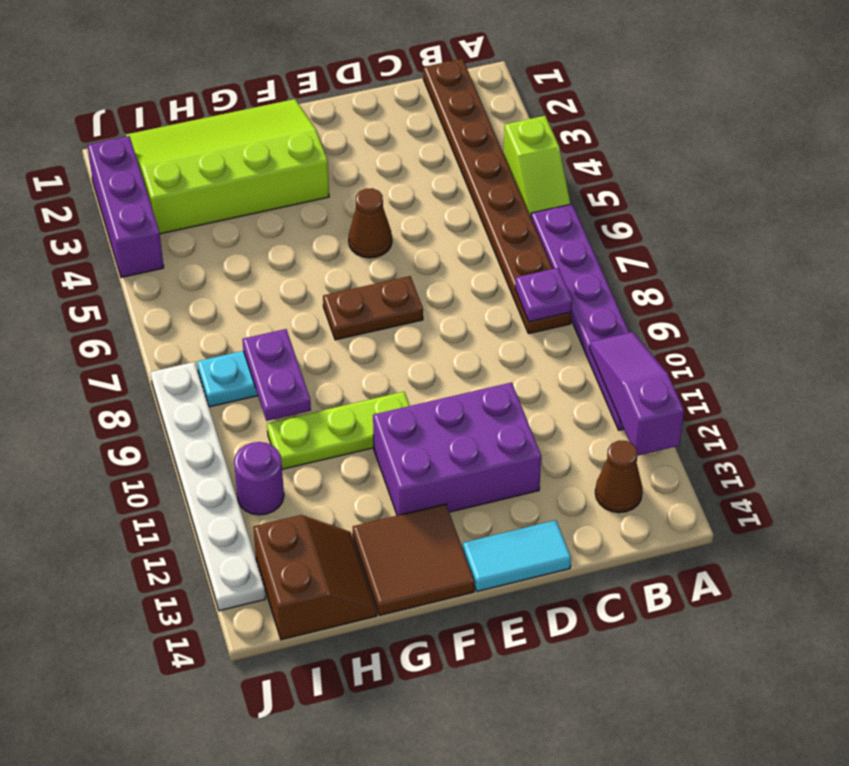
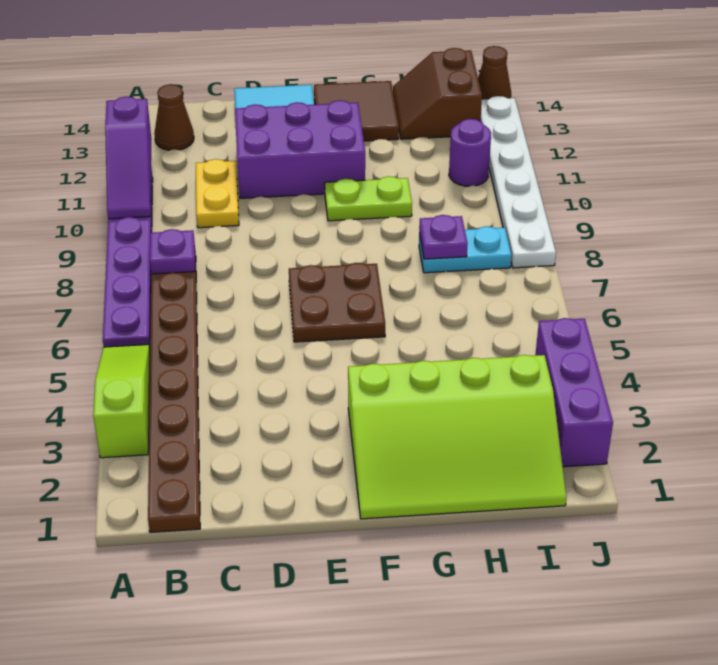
lime 1x2 slope [504,116,571,216] -> lime 1x3 slope [93,344,150,458]
none -> yellow 1x2 plate [196,159,239,228]
brown 1x1 cone [349,188,392,258] -> brown 1x1 cone moved to [478,46,511,100]
brown 1x2 plate [323,276,423,340] -> brown 2x2 plate [289,263,385,342]
lime 1x3 plate [267,392,410,469] -> lime 1x2 plate [325,176,412,221]
purple 1x2 plate [242,329,311,421] -> purple 1x1 plate [419,215,468,259]

